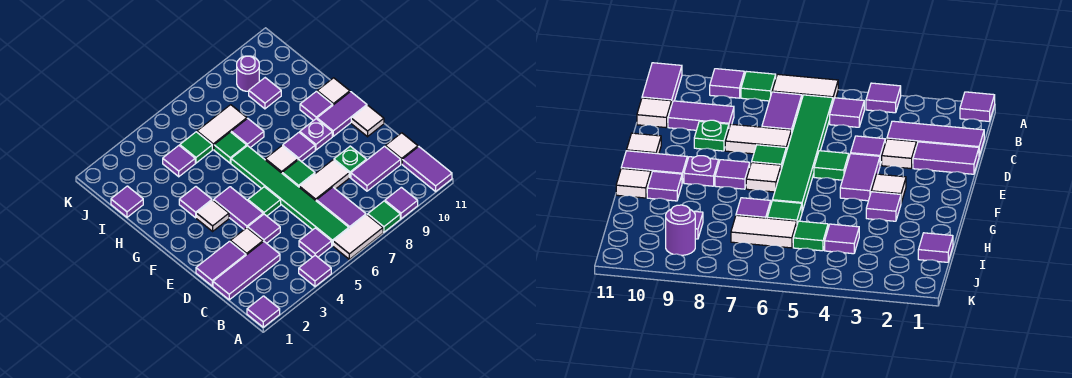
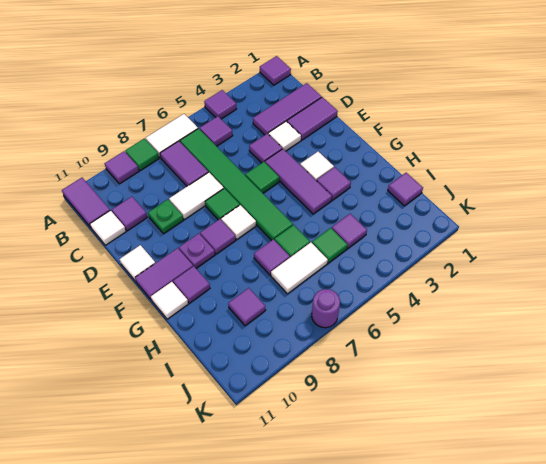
purple 1x2 tile [351,146,401,191] -> purple 1x1 tile [112,197,147,231]
purple 1x2 tile [214,187,263,229] -> purple 1x3 tile [265,149,332,214]
purple 1x1 round brick [237,56,259,91] -> purple 1x1 round brick moved to [312,289,340,328]

